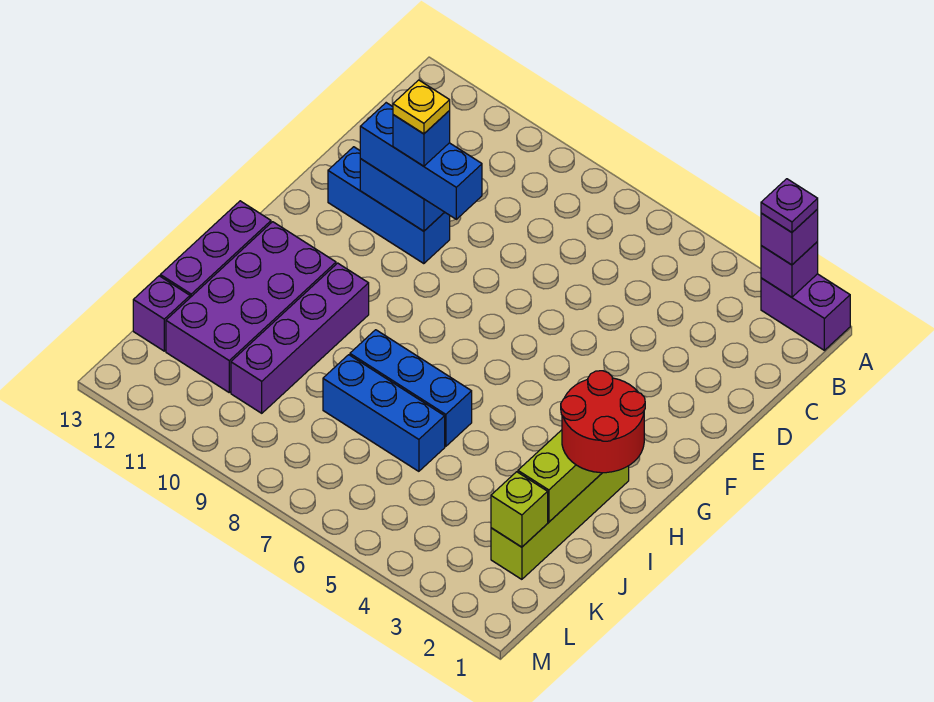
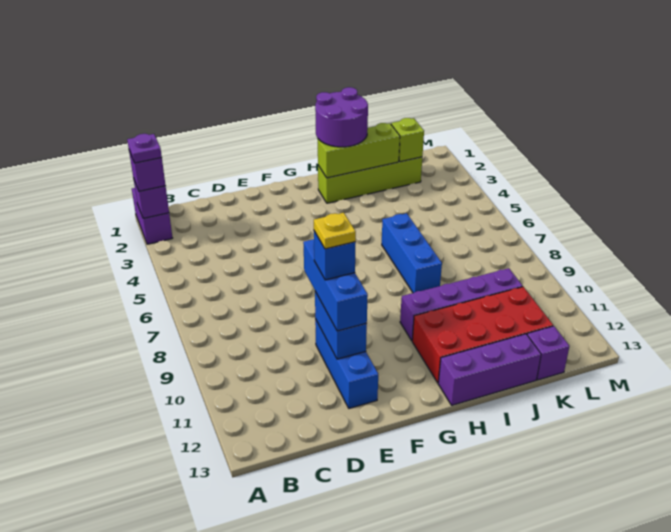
red 2x2 round brick [561,371,645,473] -> purple 2x2 round brick [315,87,368,147]
purple 2x4 brick [166,222,336,392] -> red 2x4 brick [412,287,553,383]
blue 1x3 brick [323,355,445,471] -> none

